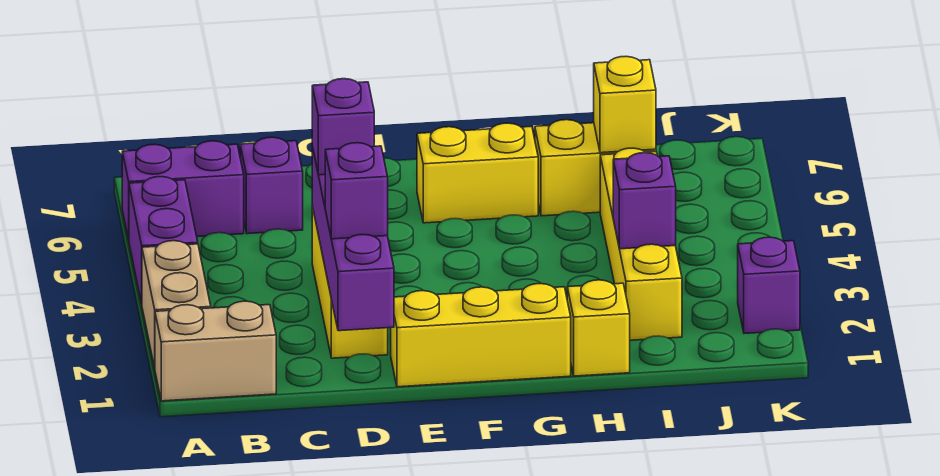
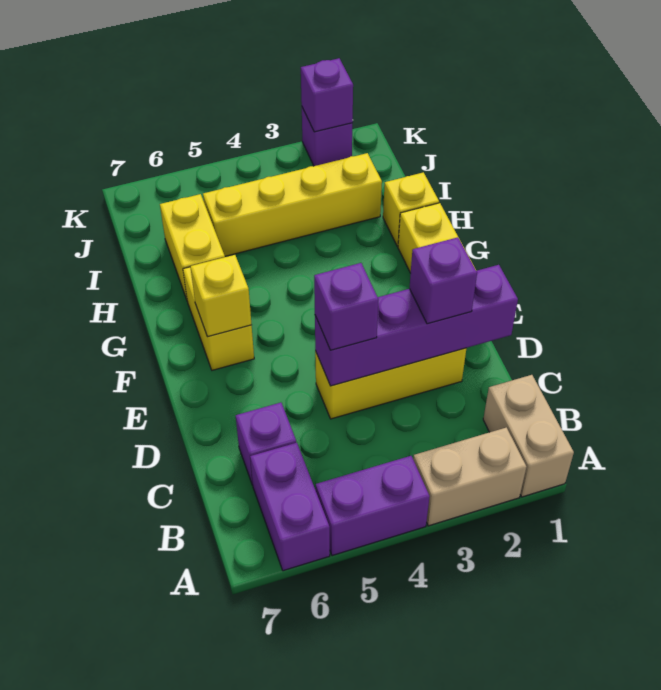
purple 1x1 brick [613,153,676,249] -> purple 1x1 brick moved to [301,58,353,132]
yellow 1x1 brick [594,56,656,153] -> yellow 1x1 brick moved to [190,255,252,337]

